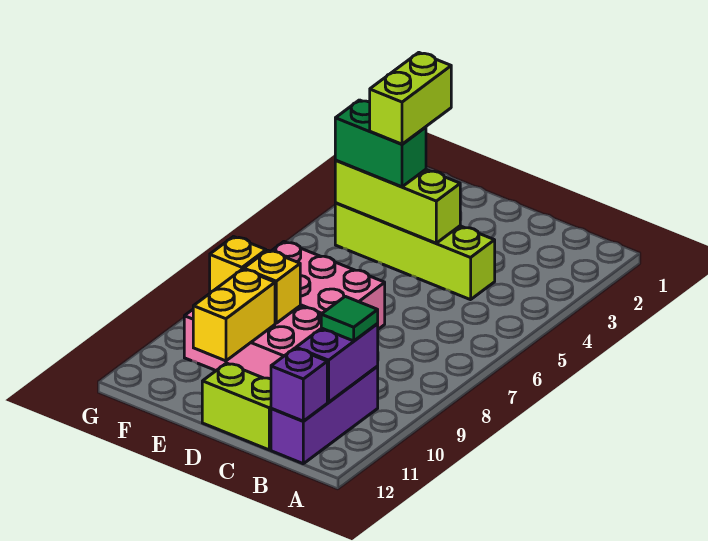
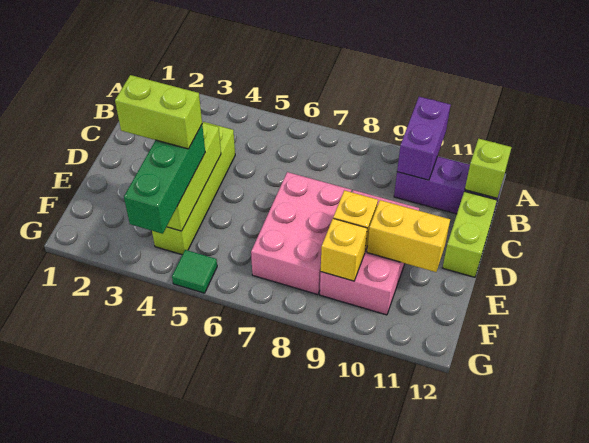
purple 1x2 brick [296,324,378,402] -> purple 1x2 brick turned to [397,97,451,180]
green 1x1 tile [321,296,378,341] -> green 1x1 tile moved to [172,250,217,293]
purple 1x1 brick [271,348,327,421] -> lime 1x1 brick [465,139,512,198]
green 1x2 brick [335,100,426,187] -> green 1x3 brick [124,125,205,234]

